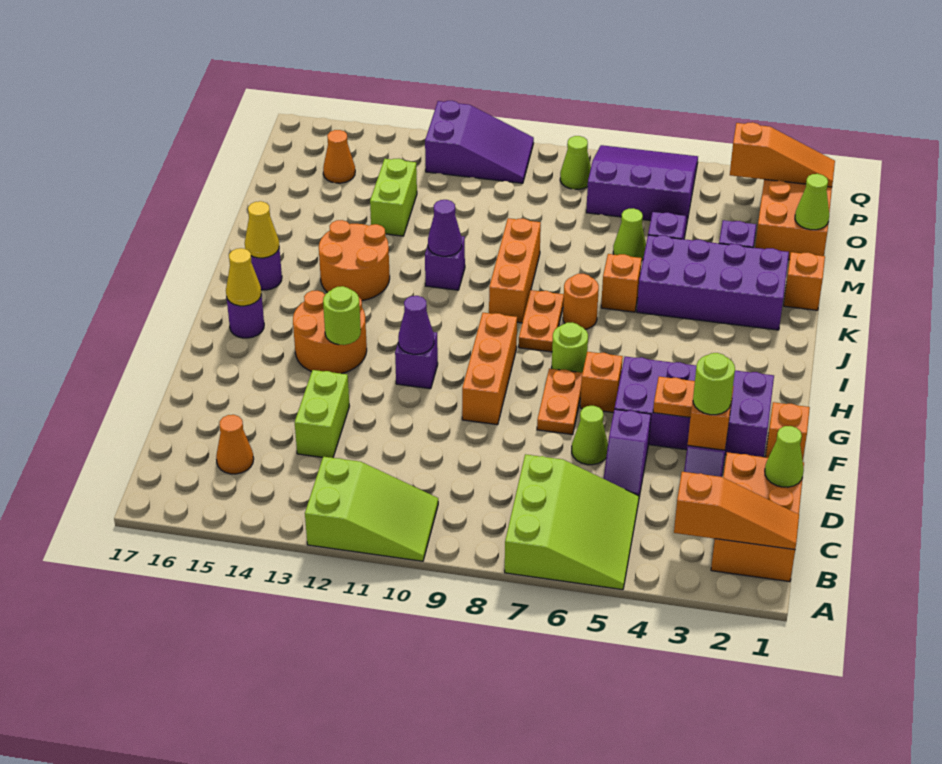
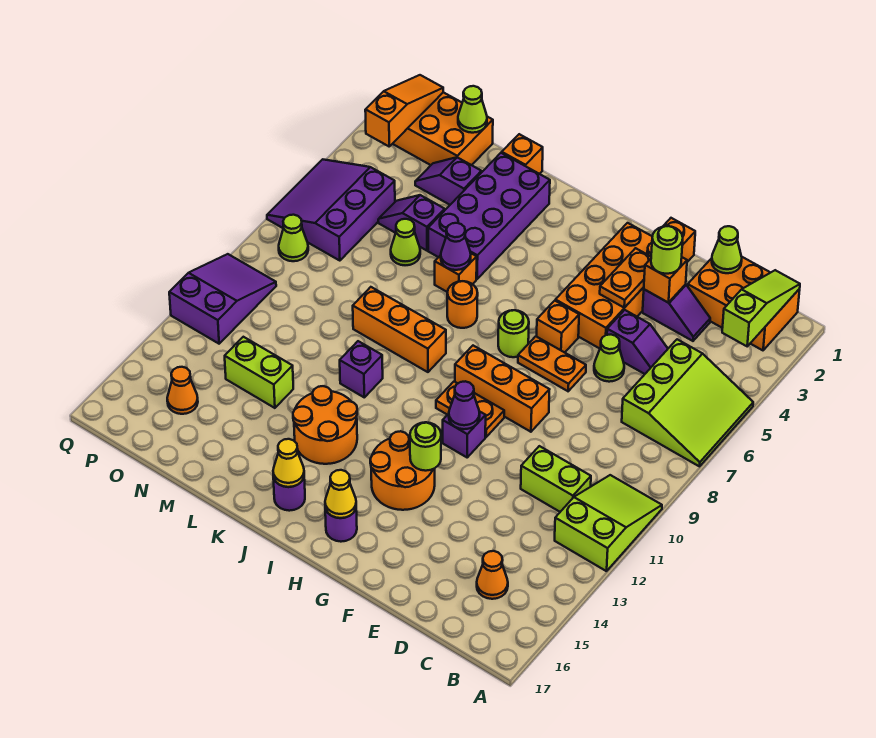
lime 3x3 slope [505,454,639,590] -> lime 3x3 slope turned to [622,339,753,466]
orange 1x3 slope [674,472,799,550] -> lime 1x3 slope [722,270,800,346]
lime 1x2 brick [295,370,349,458] -> lime 1x2 brick moved to [521,446,591,512]
purple 2x4 brick [615,357,774,457] -> orange 2x4 brick [555,223,652,349]
orange 1x2 plate [519,290,564,352] -> orange 1x2 plate moved to [436,381,504,437]
purple 1x1 cone [428,200,462,256] -> purple 1x1 cone moved to [441,223,471,270]

